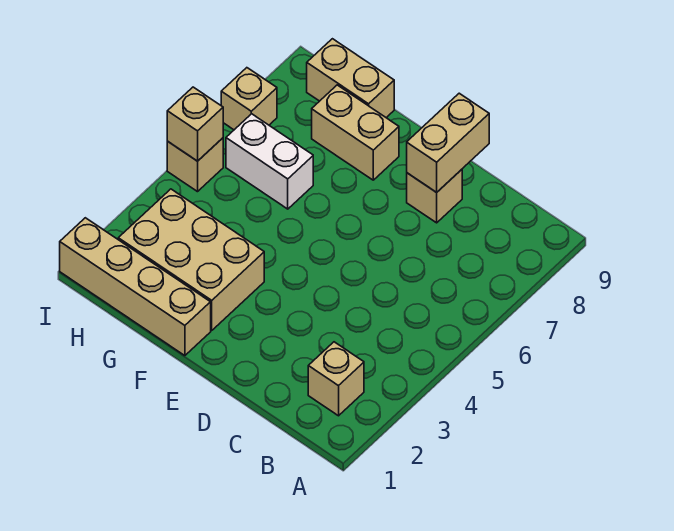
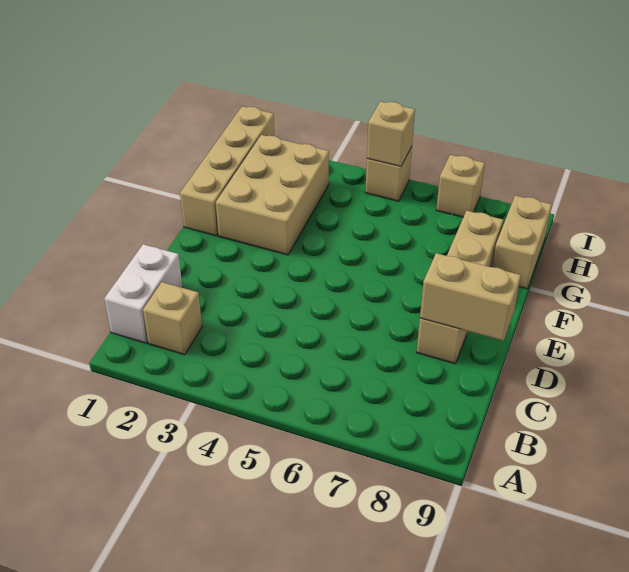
white 1x2 brick [226,114,313,209] -> white 1x2 brick moved to [104,244,182,343]

